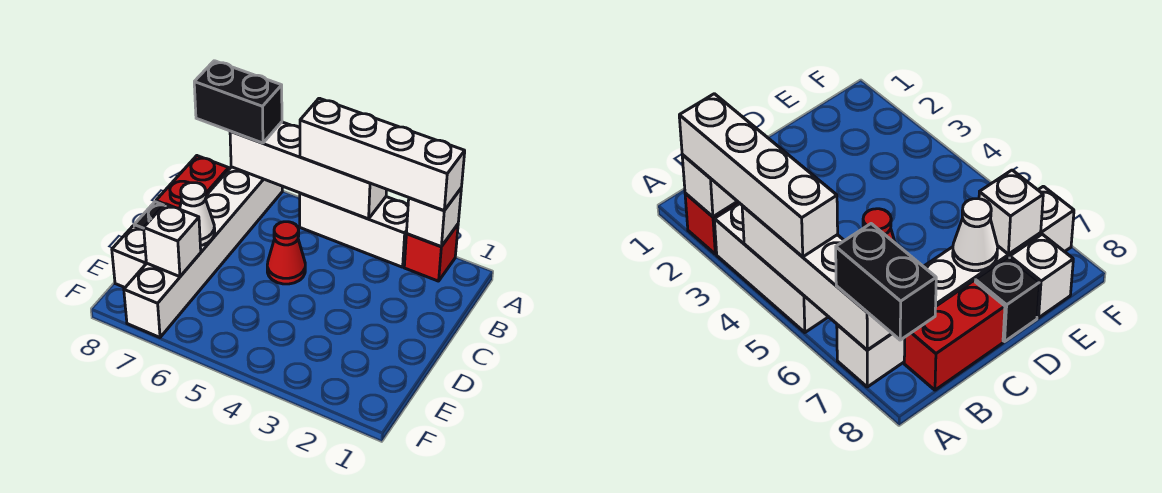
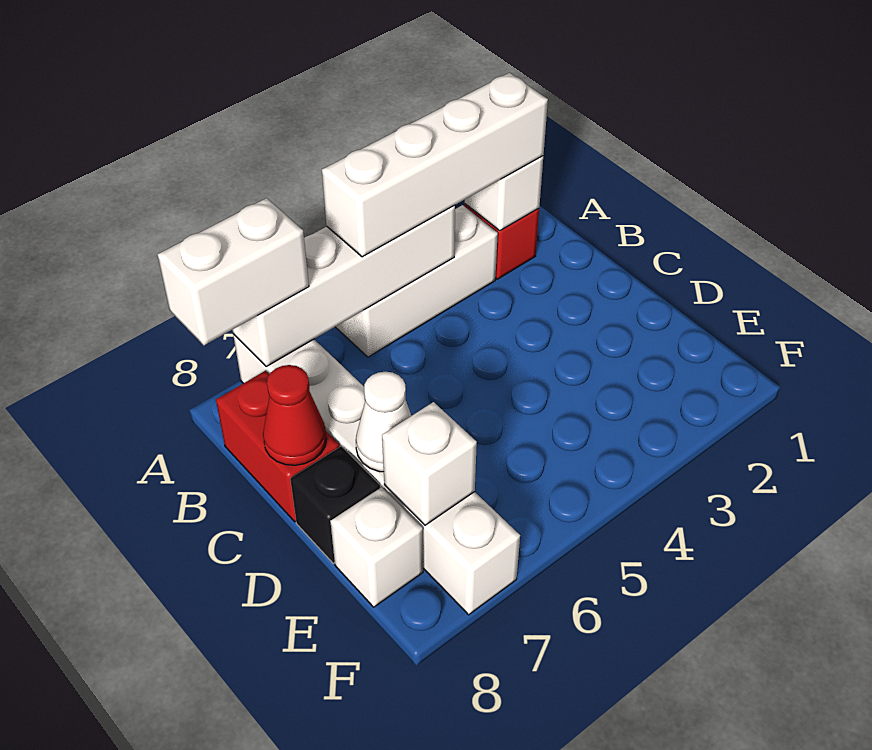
black 1x2 brick [194,61,282,143] -> white 1x2 brick [158,198,309,345]
red 1x1 cone [267,222,305,284] -> red 1x1 cone moved to [263,365,327,465]

